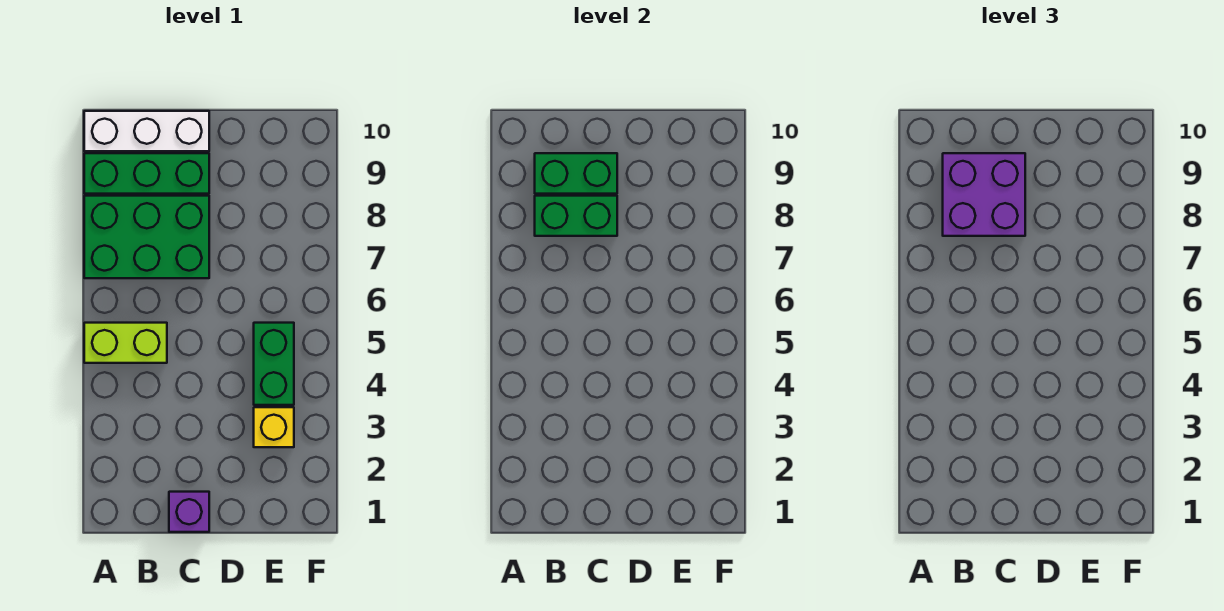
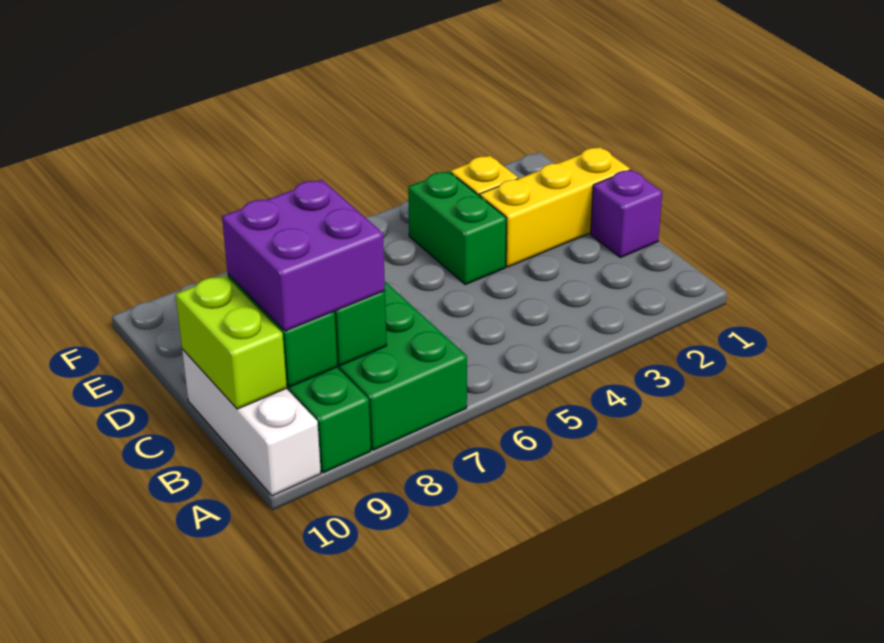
lime 1x2 brick [84,323,167,363] -> lime 1x2 brick moved to [176,275,287,409]
none -> yellow 1x3 brick [480,147,630,267]
green 1x2 brick [254,323,294,405] -> green 1x2 brick turned to [408,171,506,285]

